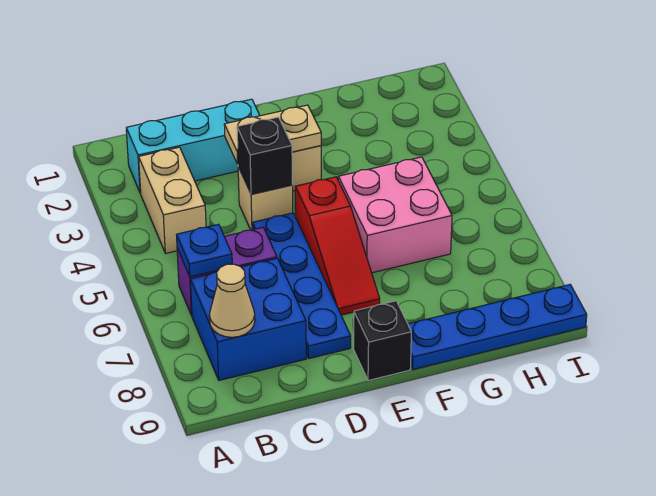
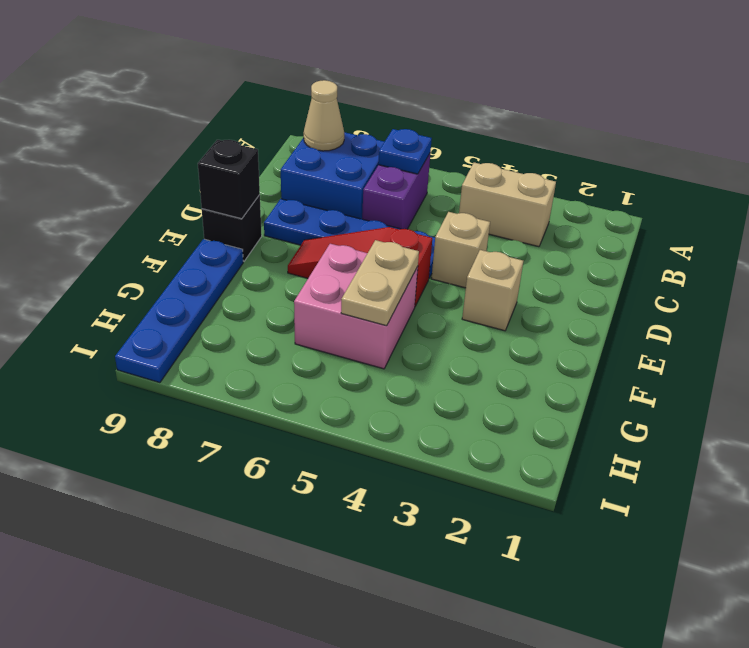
cyan 1x3 brick [126,99,260,193] -> none
tan 1x2 plate [224,105,321,164] -> tan 1x2 plate moved to [341,240,419,326]
black 1x1 brick [237,117,292,194] -> black 1x1 brick moved to [198,140,260,219]

